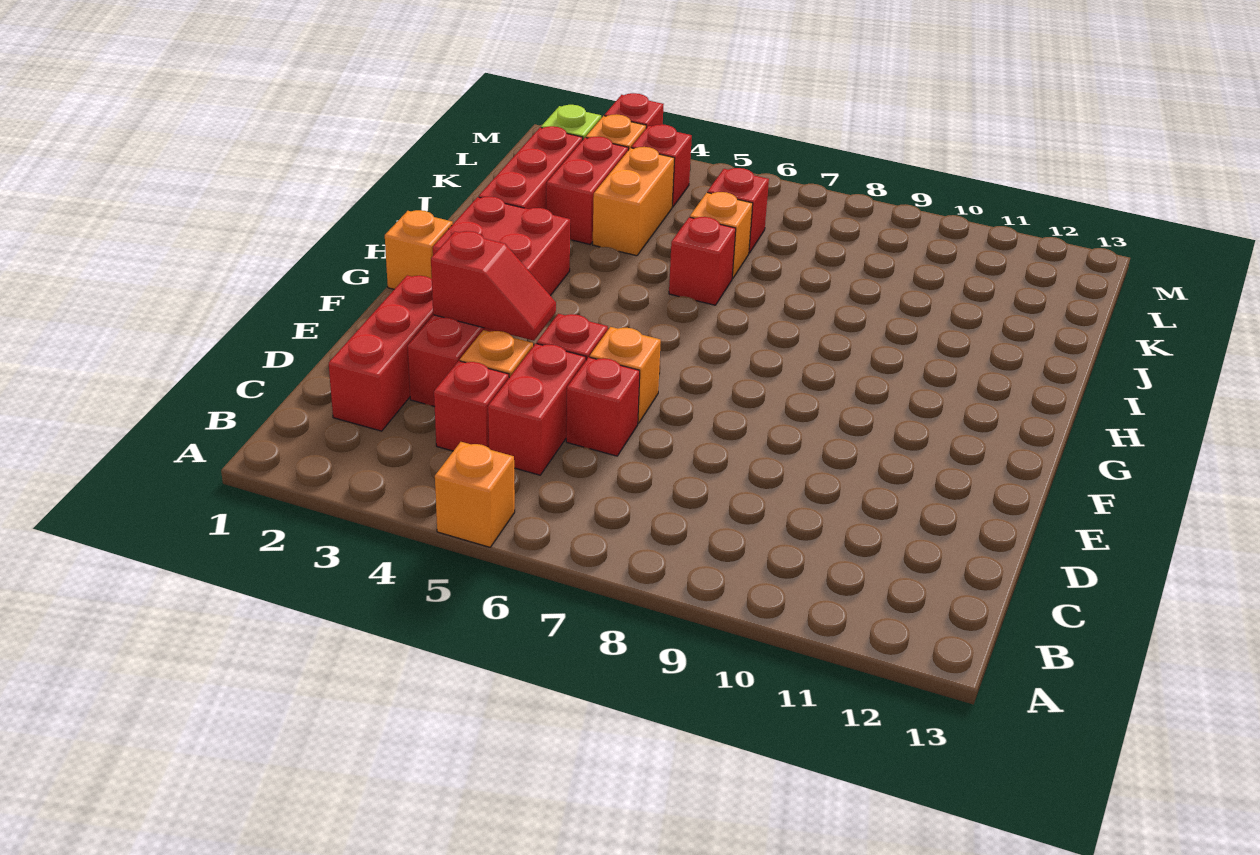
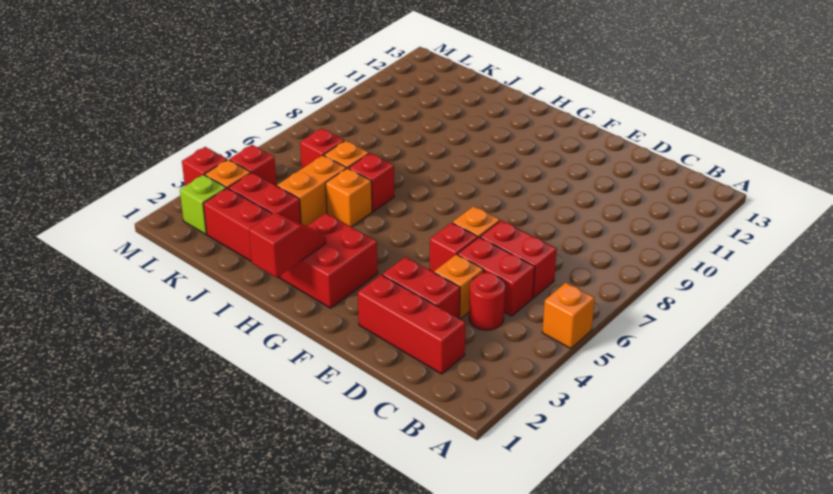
red 1x1 brick [434,361,509,451] -> red 1x1 round brick [469,272,505,330]
red 1x1 brick [566,357,640,456] -> red 1x2 brick [480,220,557,298]
red 1x2 slope [431,231,556,341] -> red 1x2 slope moved to [249,213,326,278]
orange 1x1 brick [385,210,453,289] -> orange 1x1 brick moved to [326,168,372,227]
orange 1x2 brick [593,147,675,256] -> orange 1x2 brick turned to [277,155,346,226]

